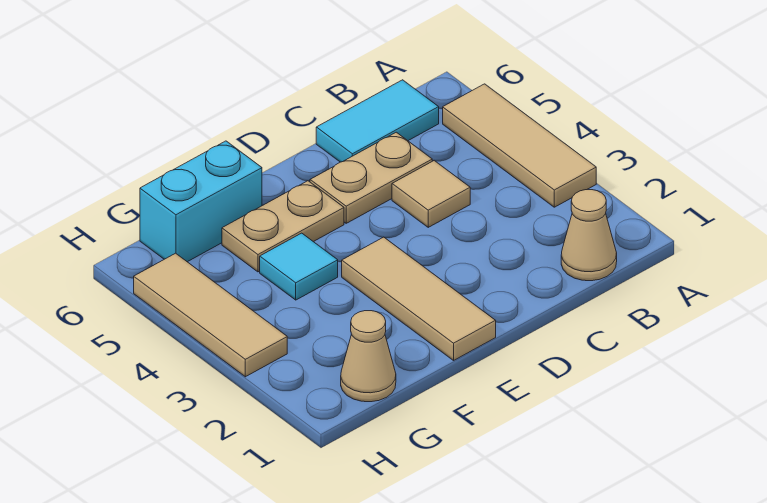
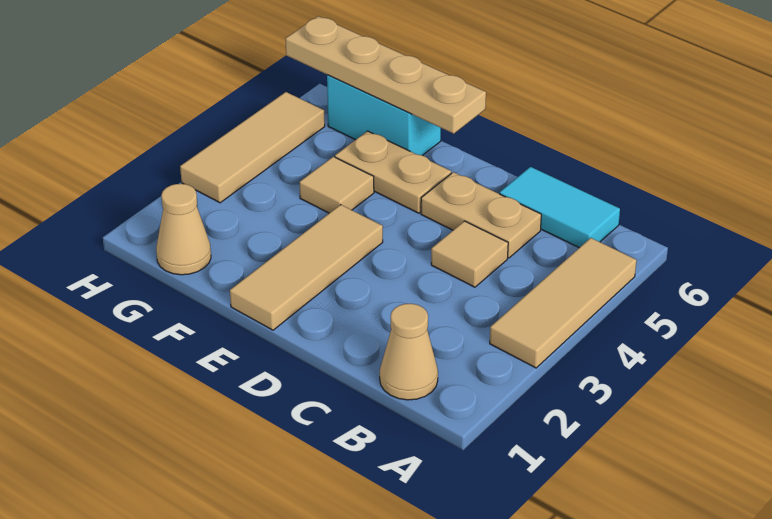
none -> tan 1x4 plate [286,16,486,134]
cyan 1x1 tile [260,233,338,300] -> tan 1x1 tile [300,157,374,213]

